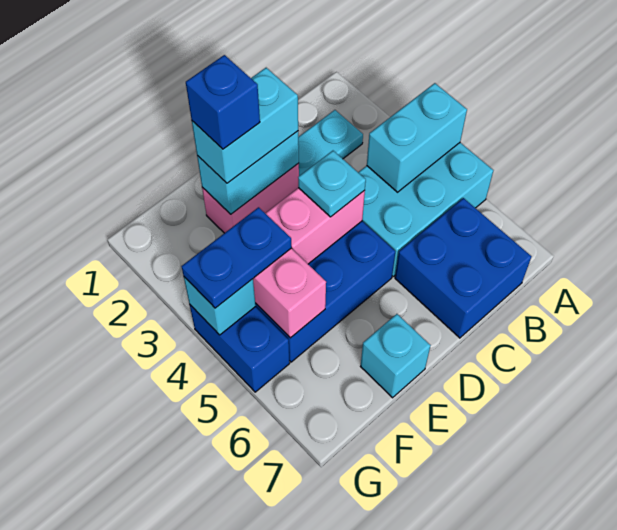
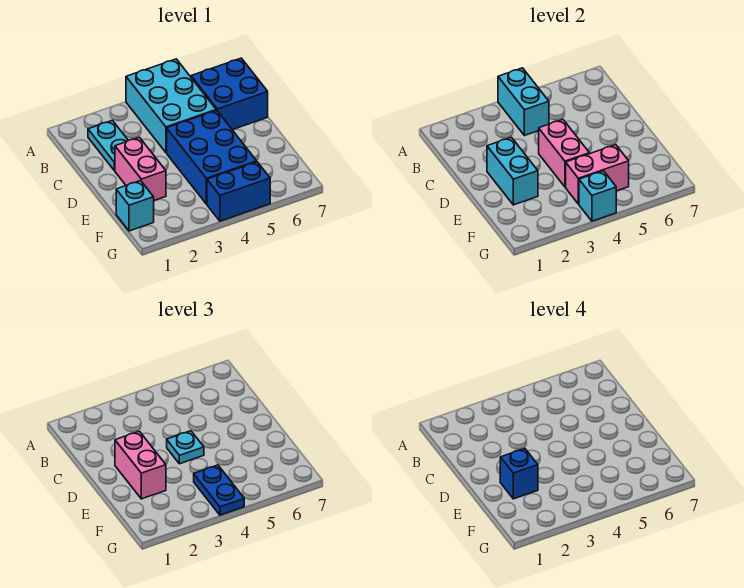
cyan 1x2 brick [192,68,298,183] -> pink 1x2 brick [115,431,166,499]
cyan 1x1 brick [361,314,431,398] -> cyan 1x1 brick moved to [116,181,154,231]

